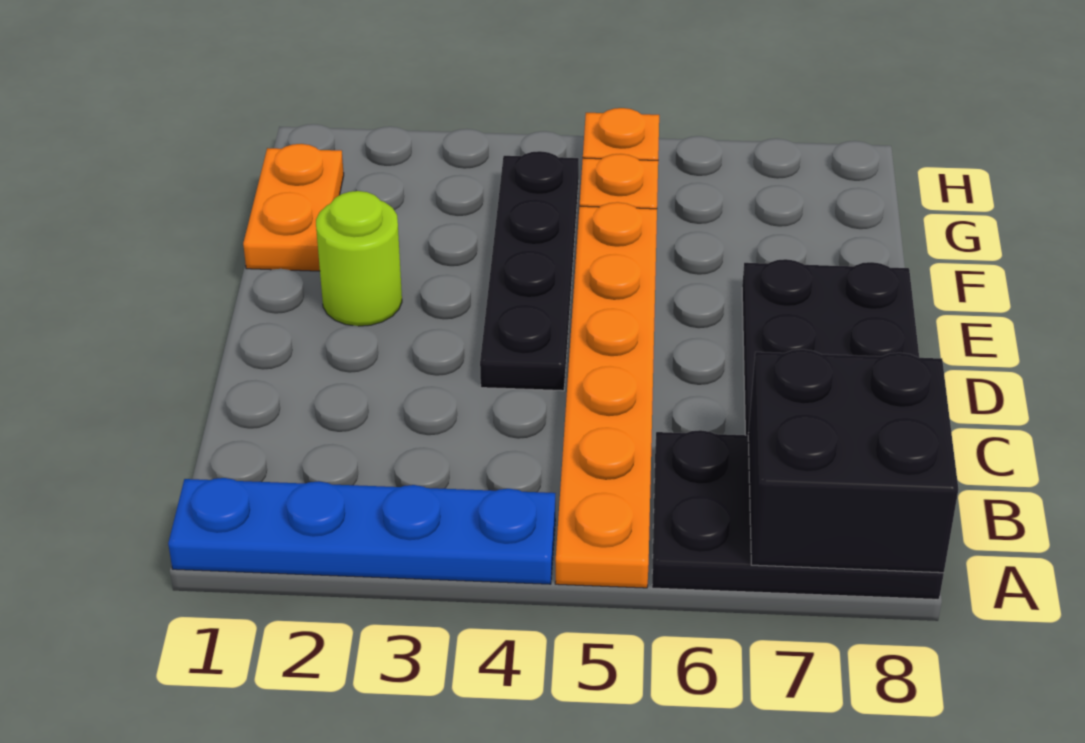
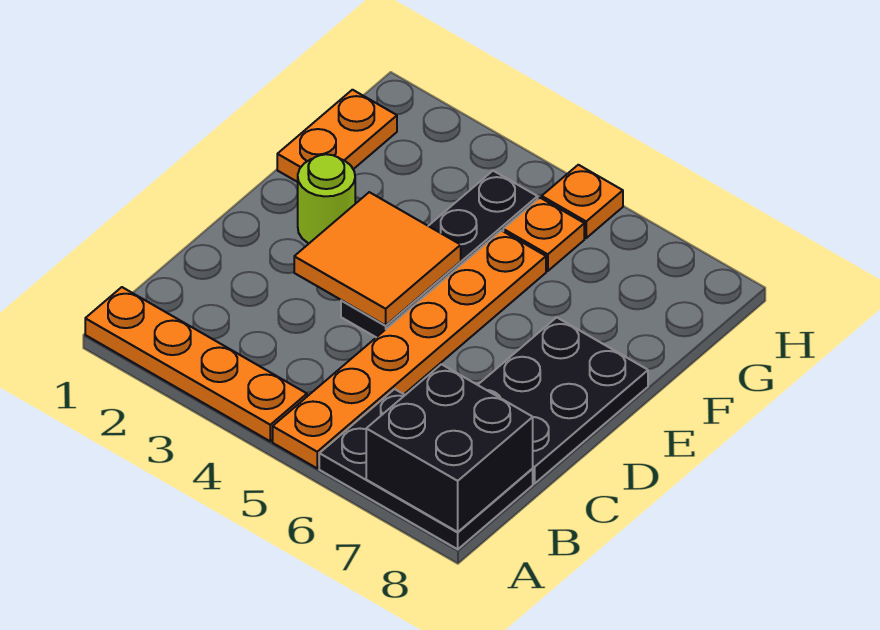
blue 1x4 plate [168,478,555,584] -> orange 1x4 plate [85,287,307,441]
none -> orange 2x2 tile [294,192,461,325]

